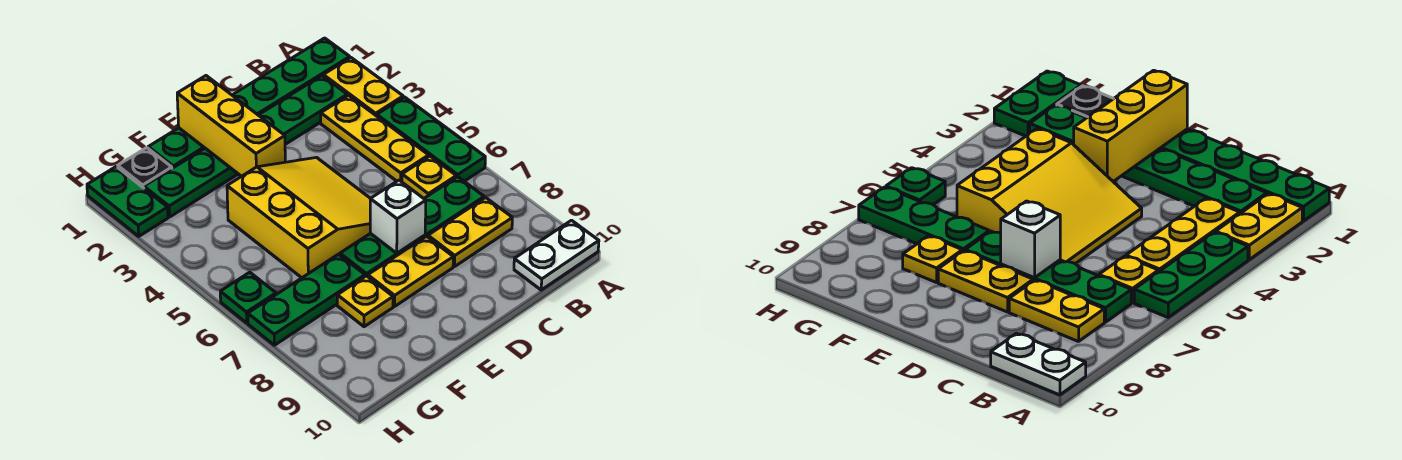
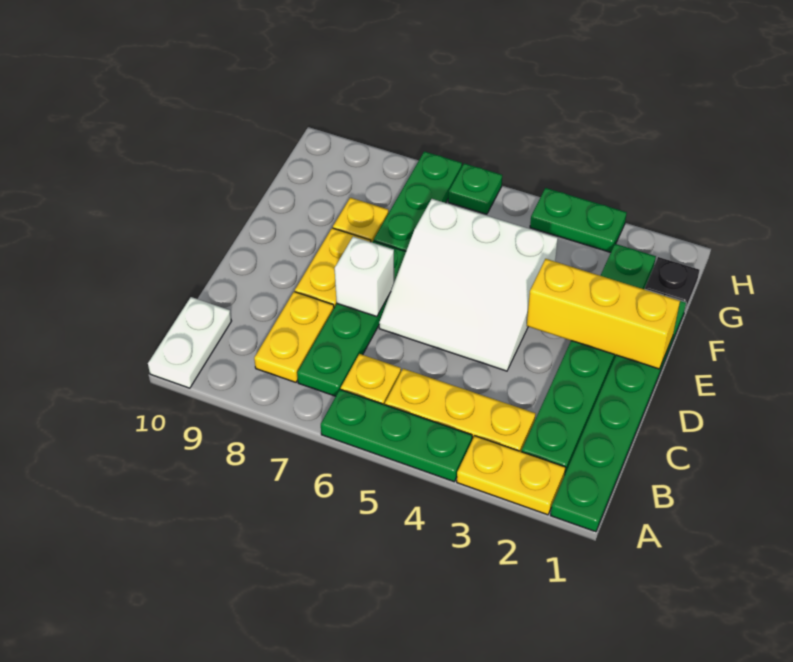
yellow 3x3 slope [227,157,370,278] -> white 3x3 slope [379,199,558,371]
green 1x2 plate [87,167,168,236] -> green 1x2 plate moved to [530,188,627,252]

